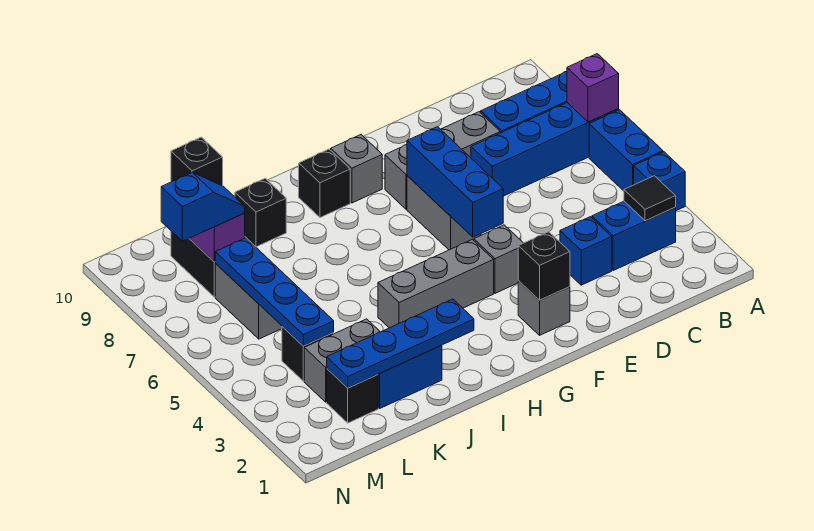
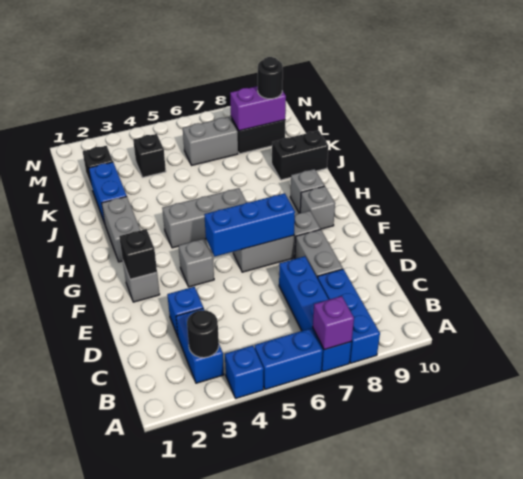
black 1x1 tile [624,176,676,221] -> black 1x1 round brick [187,310,219,358]
grey 1x3 brick [378,240,494,328] -> grey 1x3 brick turned to [162,188,247,248]
black 1x1 brick [299,149,350,218] -> grey 1x1 brick [290,169,325,213]
blue 1x4 plate [327,299,474,388] -> none
black 1x1 brick [235,178,286,247] -> black 1x2 brick [272,131,328,180]
grey 1x2 brick [304,319,380,402] -> grey 1x2 brick moved to [102,197,140,262]
blue 1x4 plate [215,238,334,346] -> none
blue 1x2 slope [161,172,245,241] -> none
black 1x1 brick [171,137,223,186] -> black 1x1 round brick [258,57,283,99]

